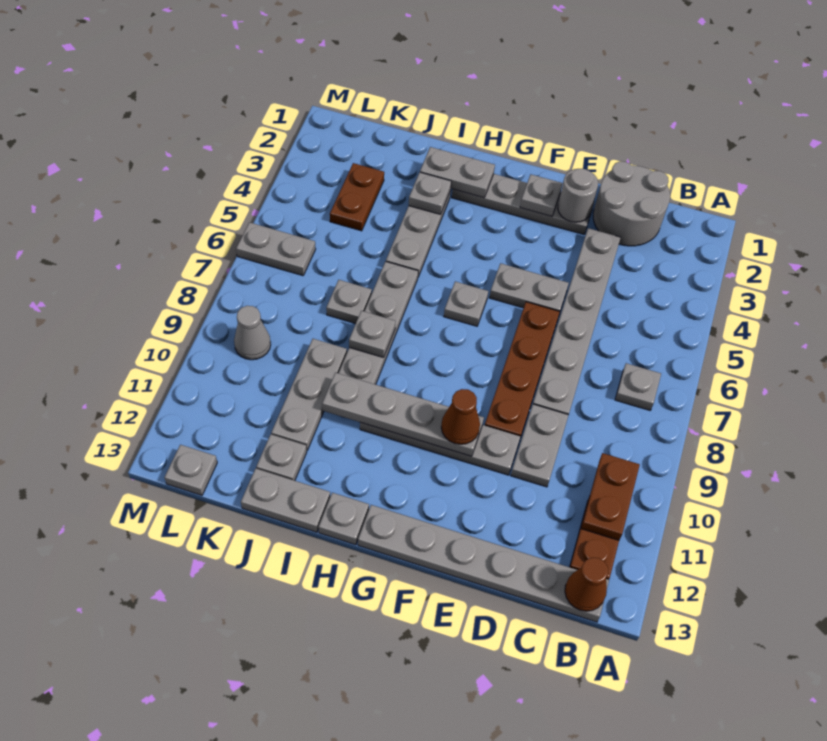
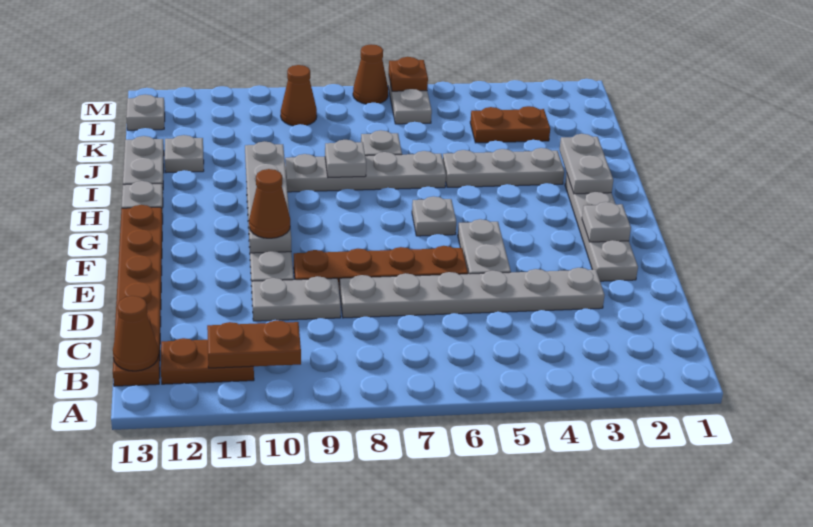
grey 1x1 plate [615,363,661,410] -> none
grey 1x6 plate [358,505,609,622] -> brown 1x6 plate [113,205,163,386]
grey 2x2 round brick [593,161,670,246] -> none
grey 1x1 round brick [558,169,598,222] -> none
grey 1x1 plate [409,172,451,215] -> none
grey 1x3 plate [271,339,347,450] -> none
grey 1x1 cone [234,306,271,360] -> brown 1x1 cone [281,65,317,126]
none -> brown 1x1 plate [389,57,428,91]
none -> brown 1x1 cone [353,44,388,104]

